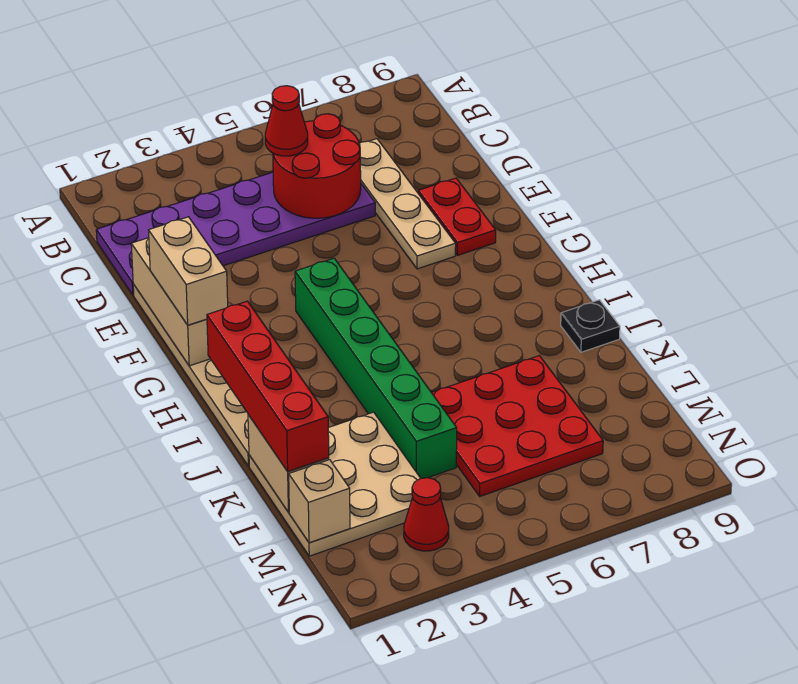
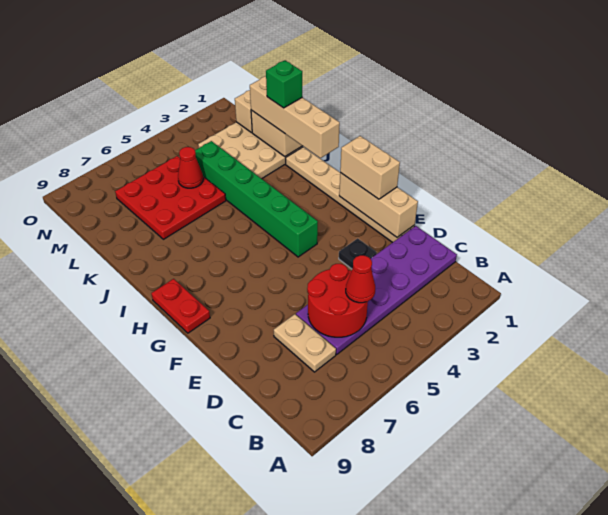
tan 1x4 plate [359,139,456,269] -> tan 1x2 plate [274,314,336,372]
red 1x2 plate [418,178,496,255] -> red 1x2 plate moved to [151,279,210,333]
red 1x4 brick [207,301,329,471] -> tan 1x4 brick [250,76,340,158]
black 1x1 plate [561,300,620,352] -> black 1x1 plate moved to [339,238,377,269]
none -> green 1x1 brick [266,60,302,108]
red 1x1 cone [404,478,449,551] -> red 1x1 cone moved to [178,147,203,188]

